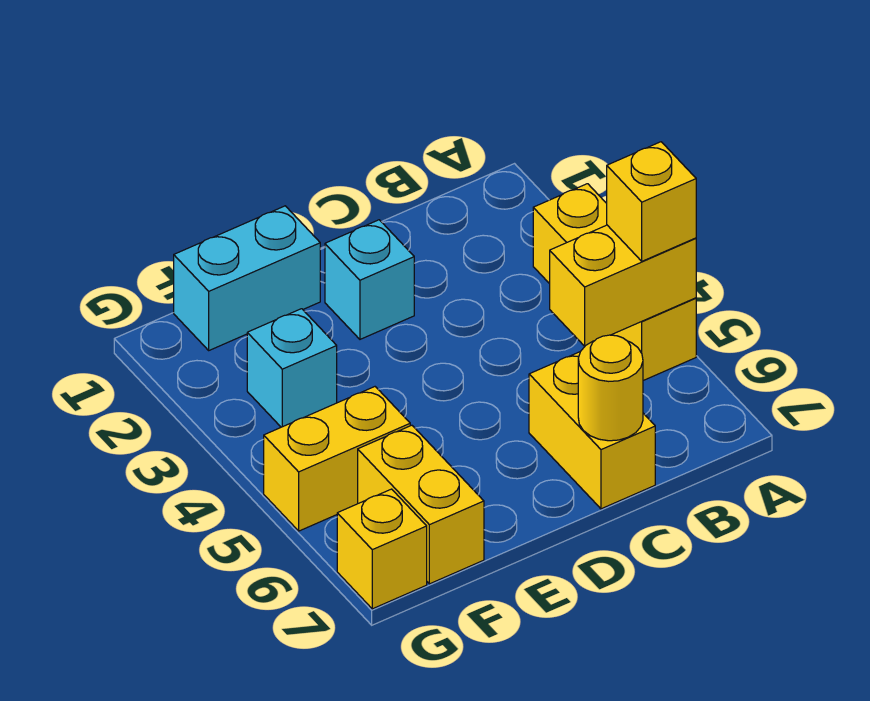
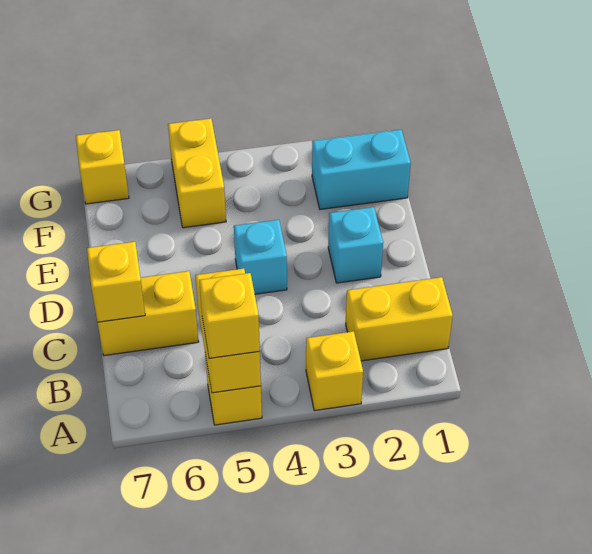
yellow 1x1 round brick [578,335,643,441] -> yellow 1x1 brick [87,242,145,322]
cyan 1x2 brick [174,206,320,350] -> cyan 1x2 brick turned to [312,130,411,209]
cyan 1x1 brick [247,309,337,427] -> cyan 1x1 brick moved to [234,220,287,294]
yellow 1x2 brick [358,425,484,584] -> yellow 1x2 brick moved to [346,277,453,361]

